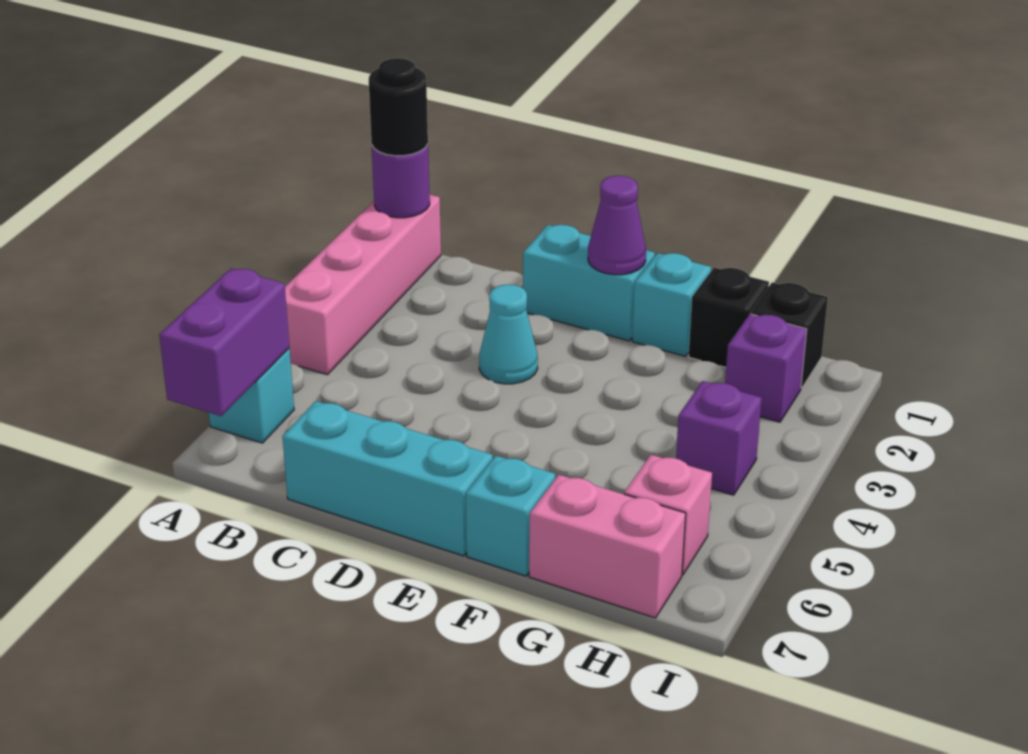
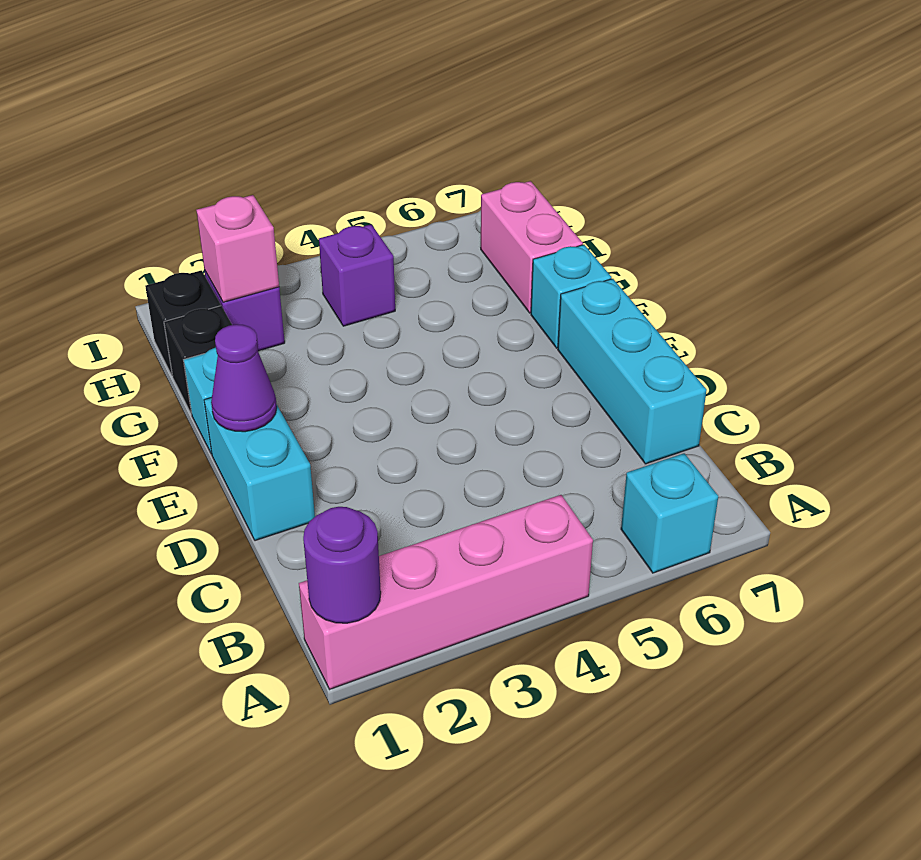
black 1x1 round brick [369,58,428,156] -> none
purple 1x2 brick [159,269,289,416] -> none
cyan 1x1 cone [479,285,538,384] -> none
pink 1x1 brick [624,455,712,575] -> pink 1x1 brick moved to [196,195,279,302]

